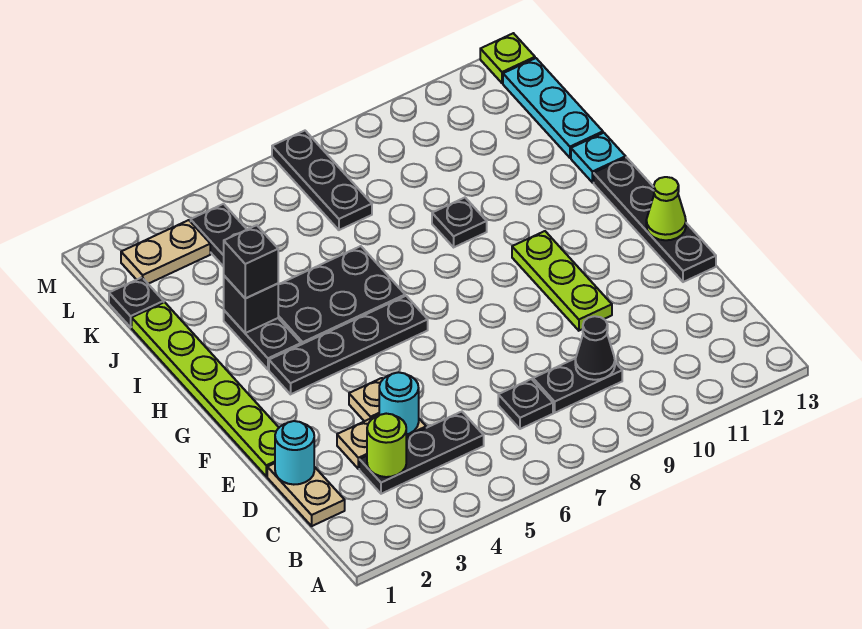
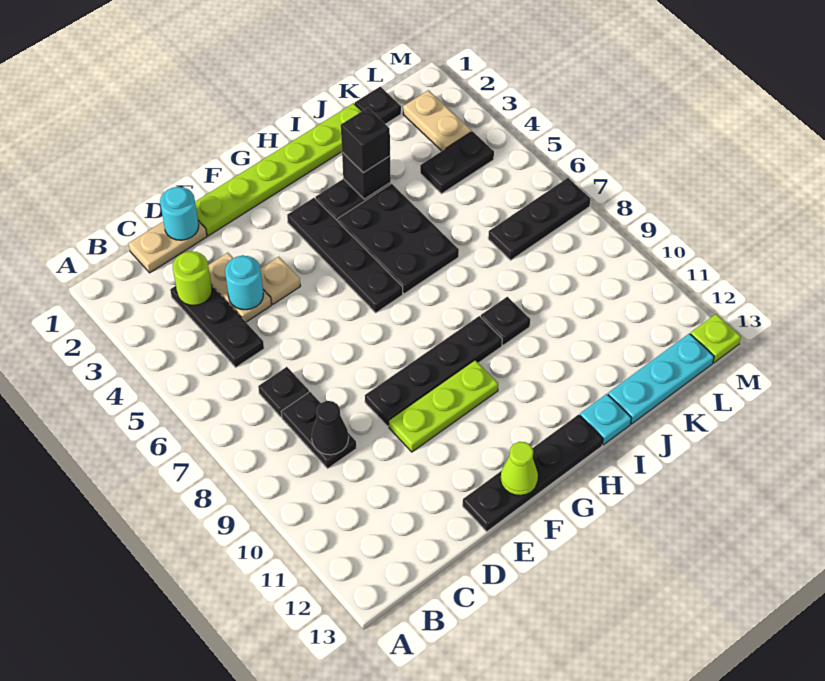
none -> black 1x4 plate [365,316,502,426]

